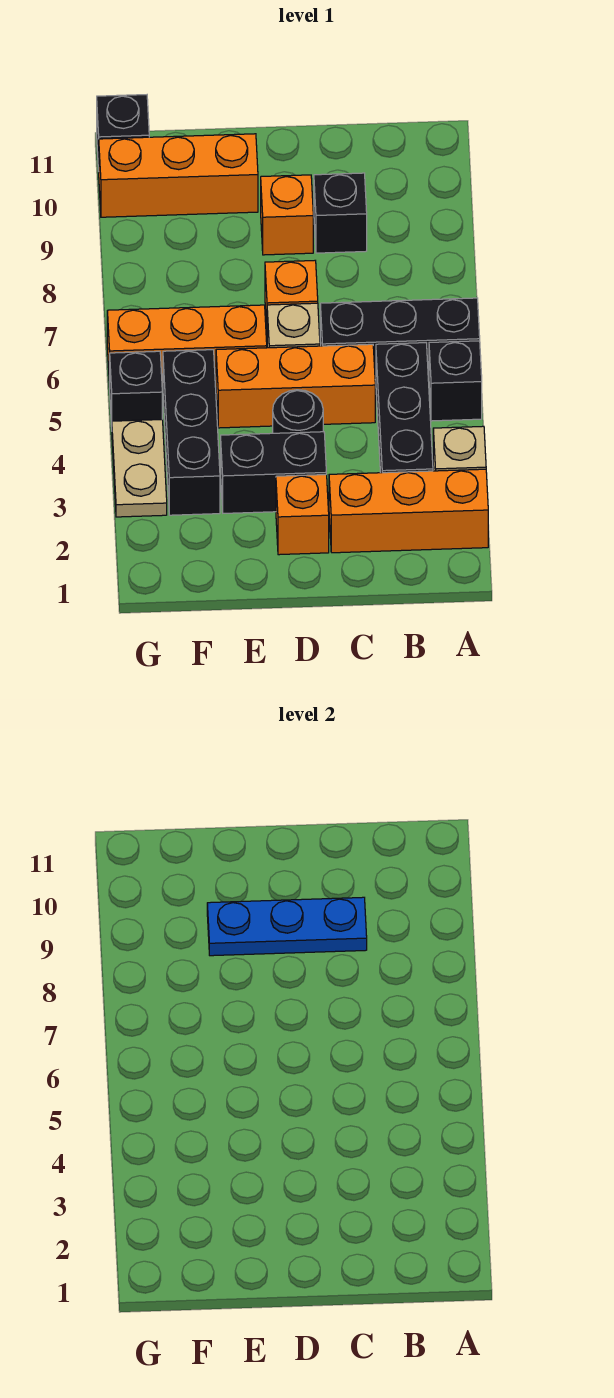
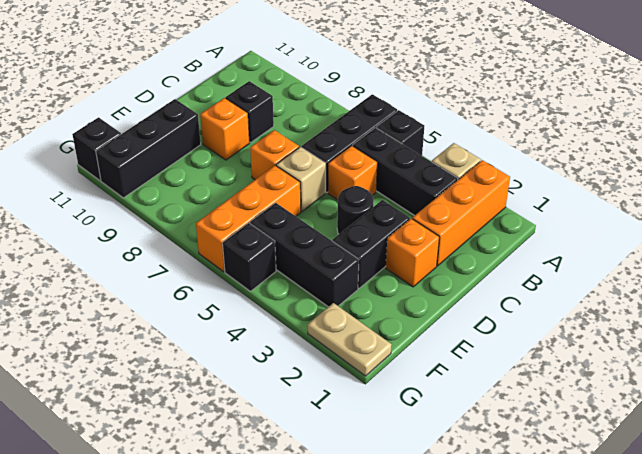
orange 1x3 brick [216,344,375,428] -> orange 1x1 brick [328,146,377,200]
blue 1x3 plate [207,897,367,956] -> none
orange 1x3 brick [99,134,258,217] -> black 1x3 brick [96,99,201,198]
tan 1x2 plate [112,420,167,517] -> tan 1x2 plate moved to [308,303,392,376]

